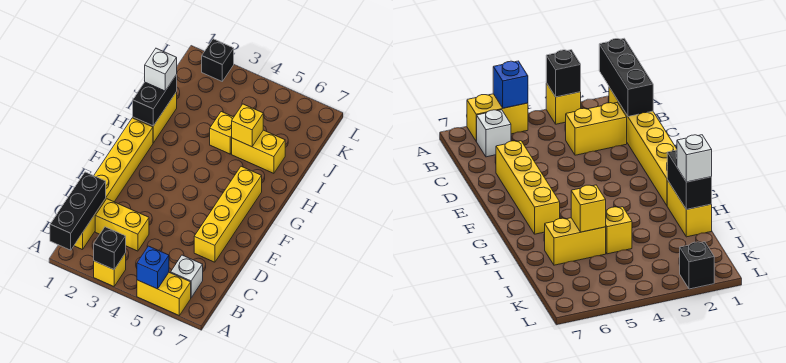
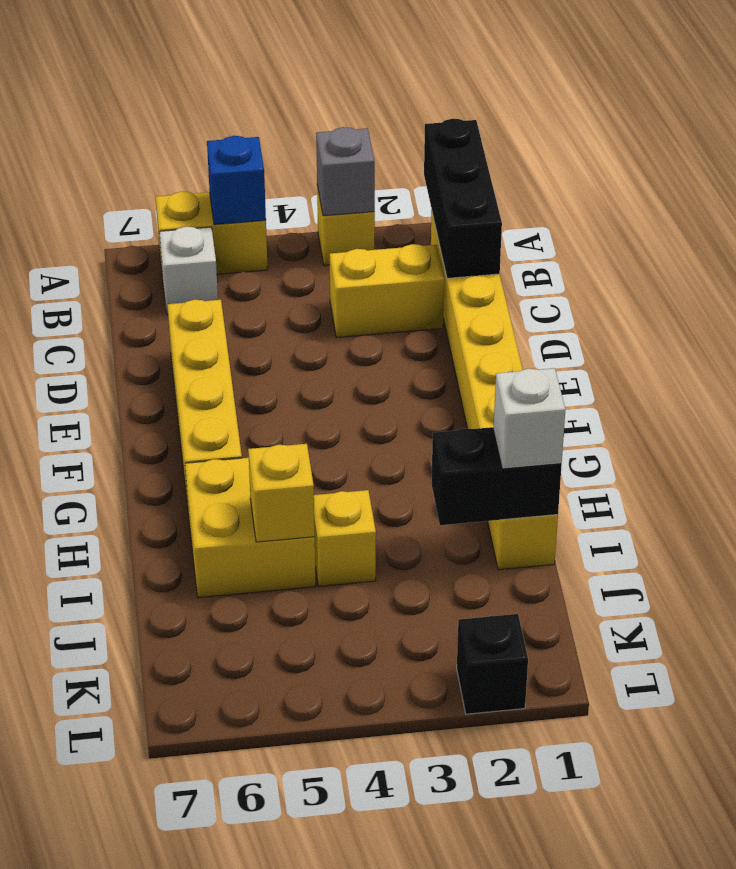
black 1x1 brick [94,227,126,270] -> grey 1x1 brick [316,127,375,216]
black 1x2 brick [133,75,177,126] -> black 1x2 brick turned to [431,427,562,525]
yellow 1x2 brick [232,130,285,173] -> yellow 2x2 brick [185,458,316,598]

